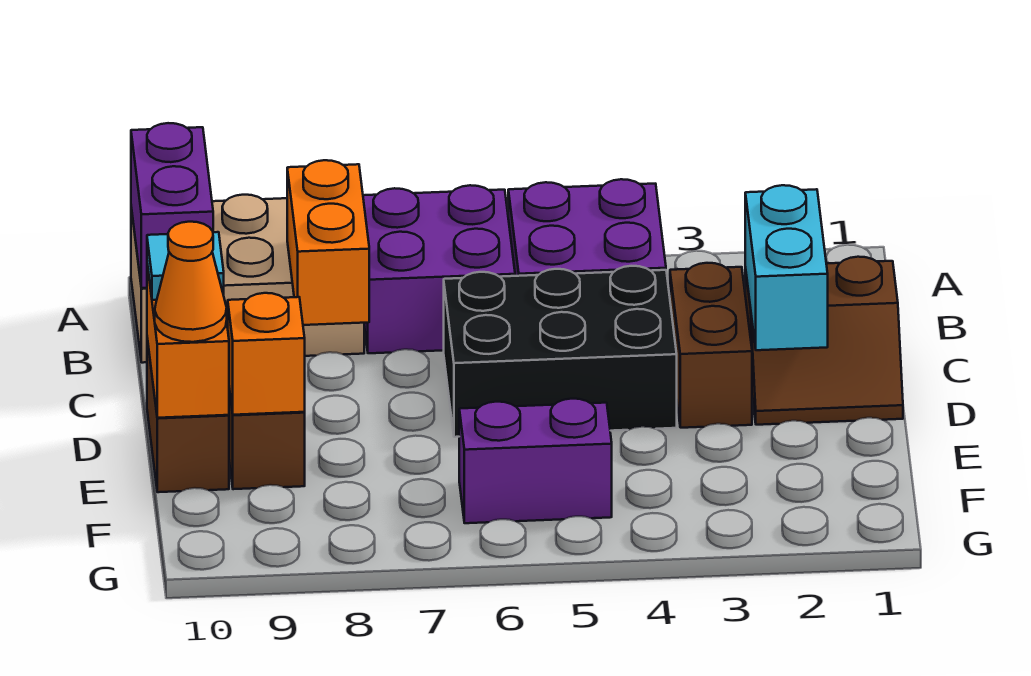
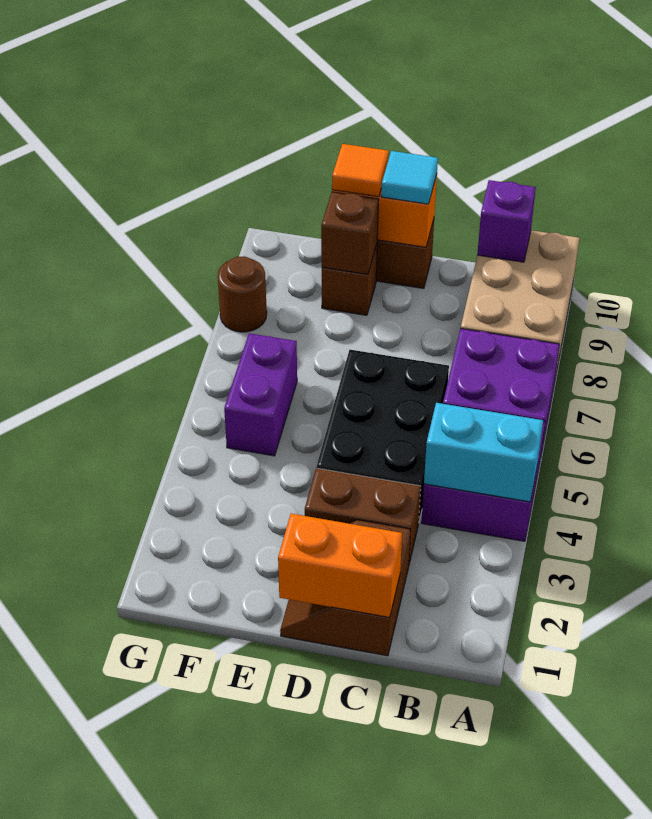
purple 1x2 brick [131,123,213,288] -> purple 1x1 brick [477,180,536,262]
orange 1x2 brick [287,160,369,325] -> orange 1x2 brick moved to [278,514,402,618]
cyan 1x2 brick [745,185,828,350] -> cyan 1x2 brick moved to [424,403,543,502]
orange 1x1 brick [228,293,305,415] -> brown 1x1 brick [321,192,379,274]
orange 1x1 cone [155,222,227,342] -> orange 1x1 tile [332,144,389,197]
none -> brown 1x1 round brick [218,256,267,332]

